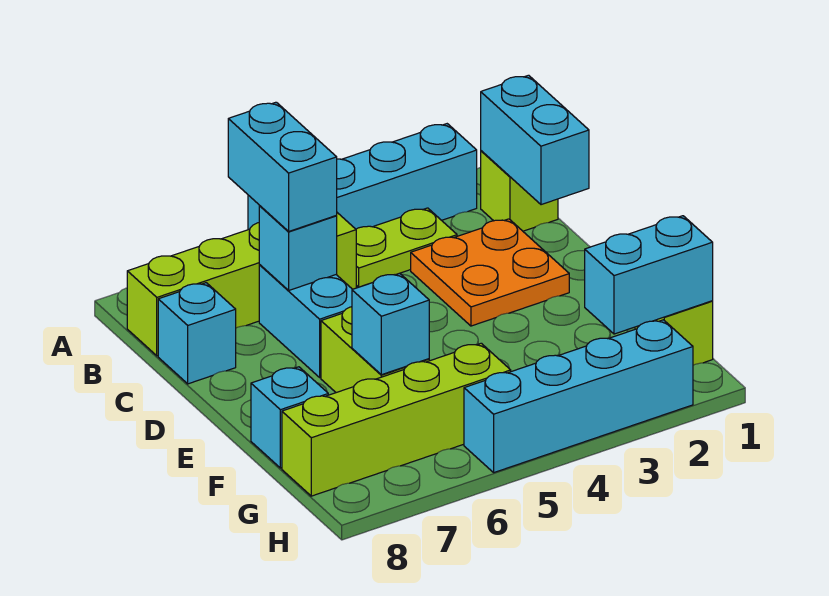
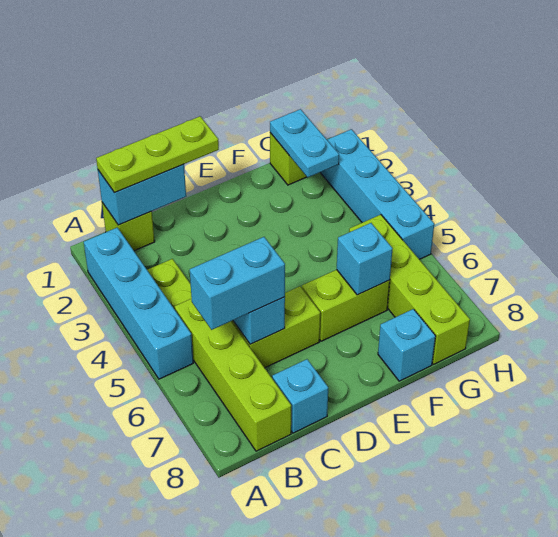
none -> lime 1x3 plate [96,116,219,193]
orange 2x2 plate [411,219,569,326] -> none
cyan 1x2 brick [259,265,352,377] -> lime 1x2 brick [231,286,320,368]
cyan 1x2 brick [585,216,713,334] -> cyan 1x2 plate [270,109,339,177]

